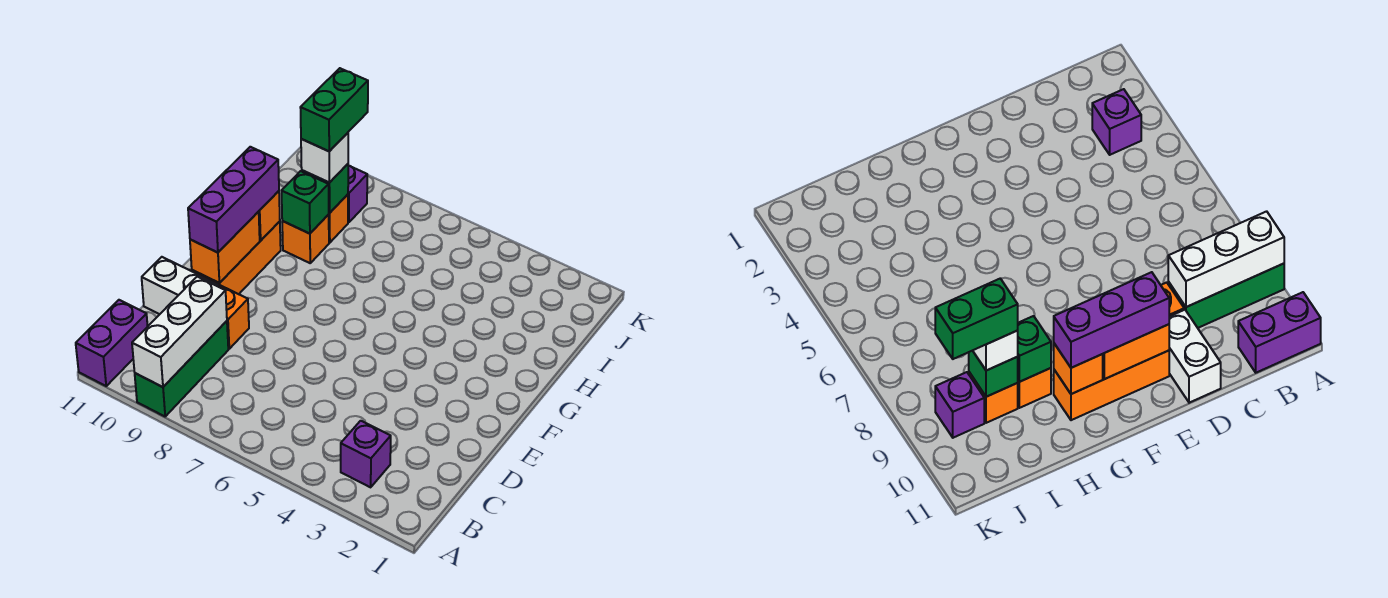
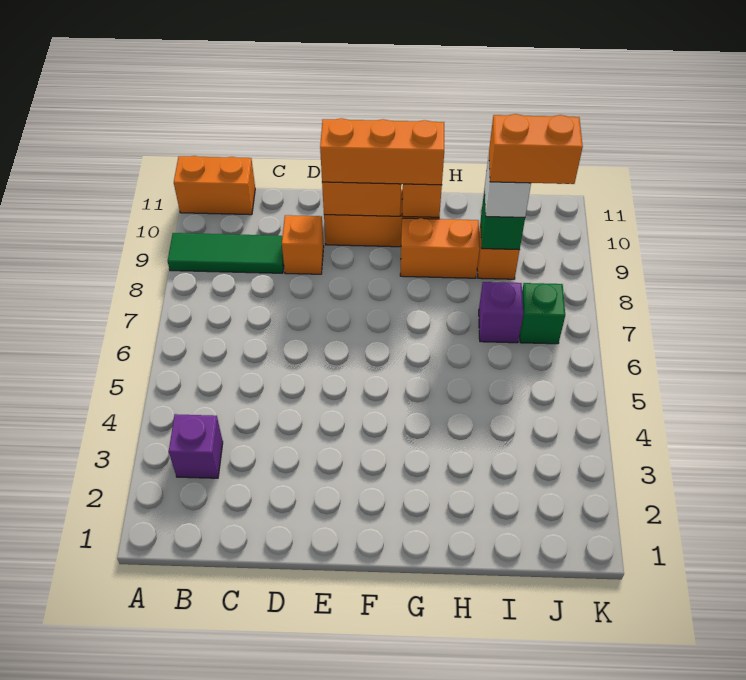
green 1x3 brick [135,321,228,416] -> green 1x3 tile [168,233,284,273]
white 1x3 brick [132,277,227,387] -> none
purple 1x2 brick [76,300,148,386] -> orange 1x2 brick [174,156,255,215]
white 1x2 brick [142,257,219,314] -> none
purple 1x3 brick [188,147,279,253] -> orange 1x3 brick [320,118,444,185]
orange 1x1 brick [282,215,329,263] -> orange 1x2 brick [400,218,480,278]
green 1x1 brick [282,171,329,234] -> green 1x1 brick moved to [520,283,565,344]
green 1x2 brick [300,68,368,151] -> orange 1x2 brick [489,114,583,184]
purple 1x1 brick [348,166,367,222] -> purple 1x1 brick moved to [479,282,523,343]

